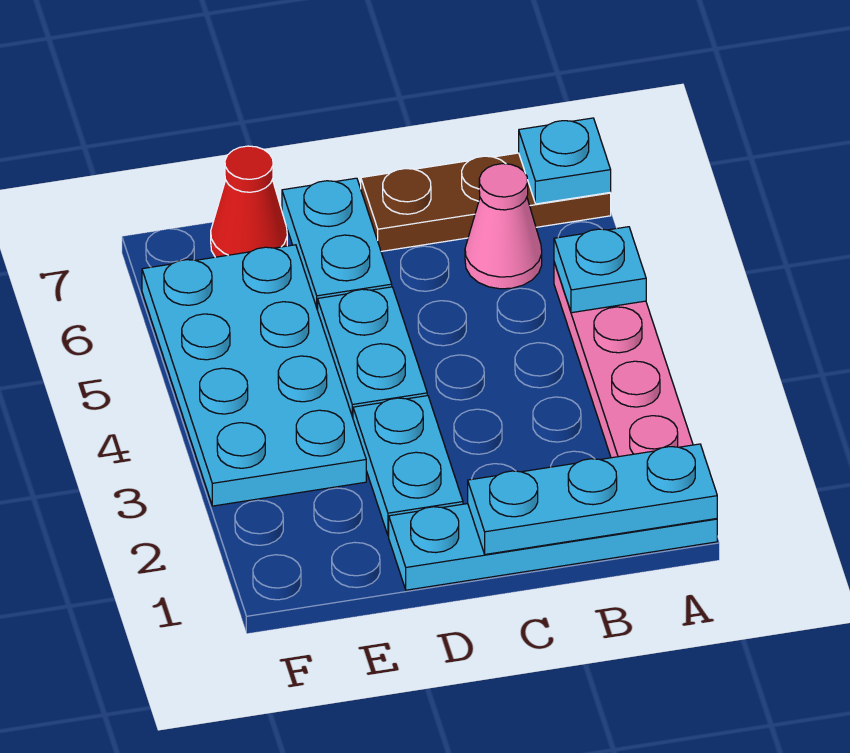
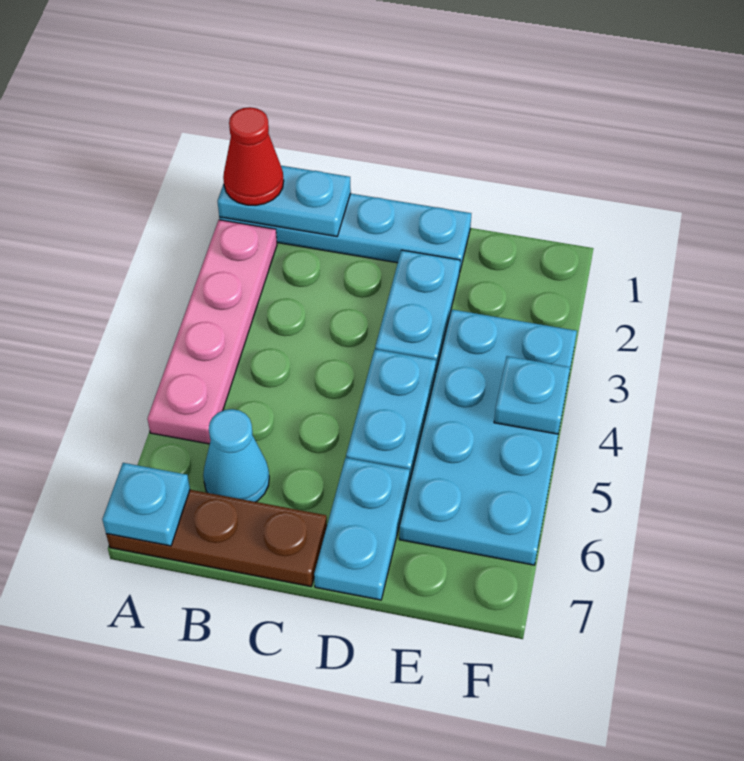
cyan 1x3 plate [468,444,717,554] -> cyan 1x2 plate [217,166,351,236]
cyan 1x1 plate [554,227,646,313] -> cyan 1x1 plate moved to [494,356,570,434]
pink 1x1 cone [465,164,542,289] -> cyan 1x1 cone [203,409,269,502]
red 1x1 cone [211,146,287,257] -> red 1x1 cone moved to [223,107,284,206]

